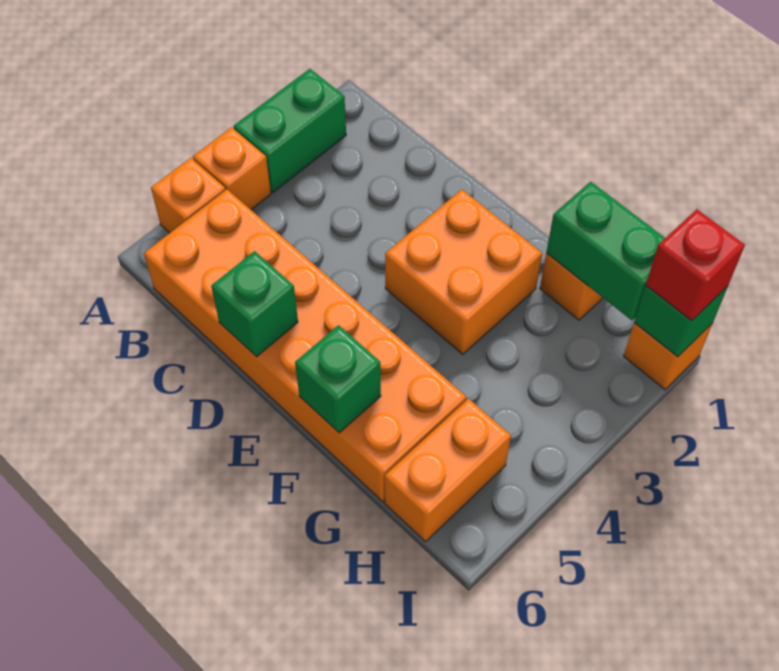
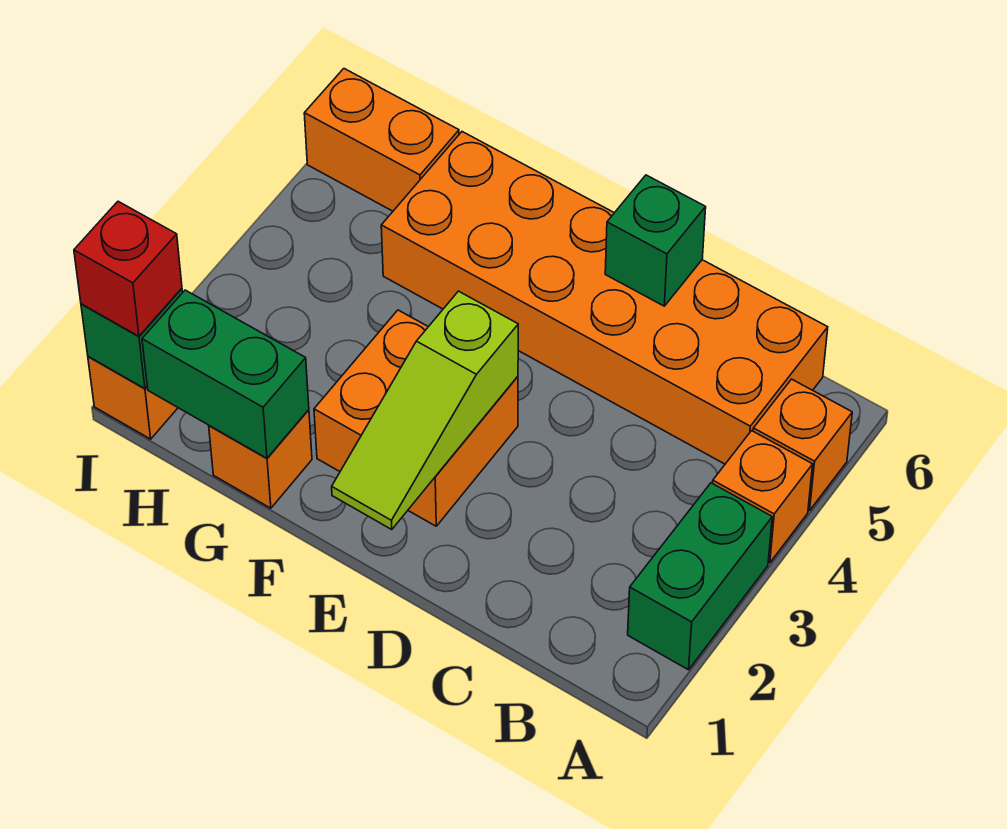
none -> lime 1x3 slope [332,291,518,529]
green 1x1 brick [295,325,381,433] -> none
orange 1x2 brick [385,399,511,541] -> orange 1x2 brick turned to [304,69,459,211]

